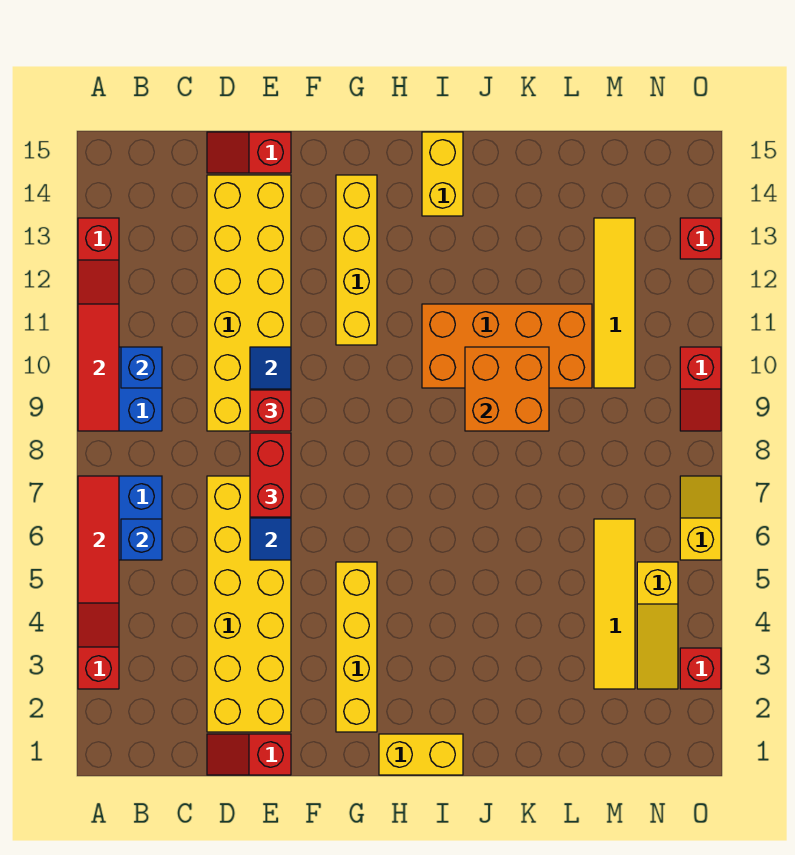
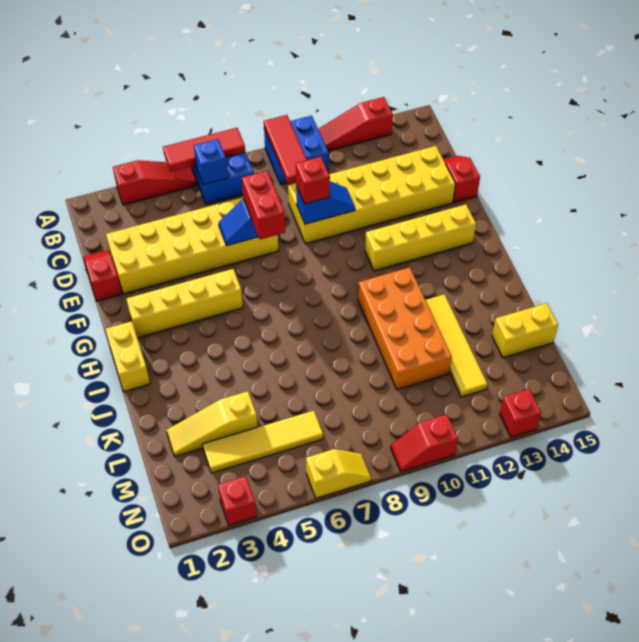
red 1x3 tile [78,304,119,431] -> red 1x3 tile turned to [264,115,307,184]
blue 1x1 brick [121,347,162,388] -> none
red 1x2 brick [250,433,291,517] -> red 1x2 brick turned to [242,171,285,240]
yellow 1x2 brick [422,132,463,216] -> yellow 1x2 brick moved to [492,303,558,358]
orange 2x2 brick [465,347,549,431] -> none
yellow 1x4 tile [594,218,635,388] -> yellow 1x4 tile turned to [426,294,487,397]
yellow 1x3 slope [637,562,678,689] -> yellow 1x3 slope moved to [166,391,258,456]

